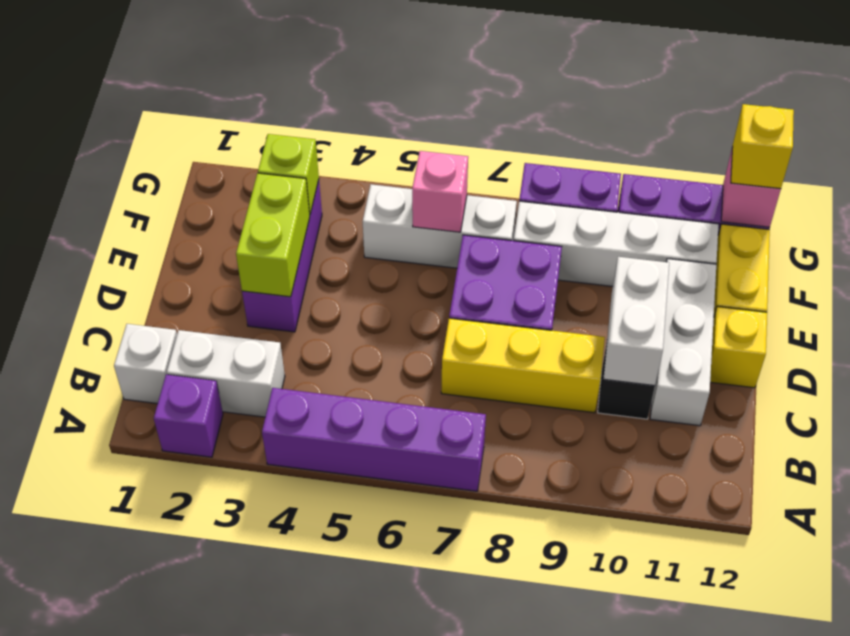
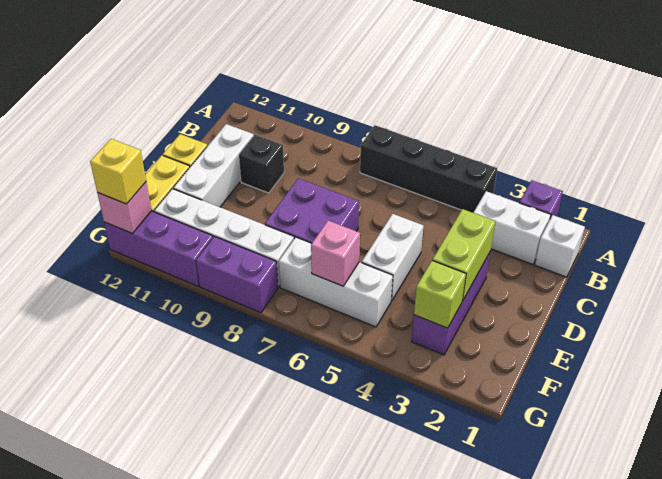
purple 1x4 brick [262,388,486,491] -> black 1x4 brick [360,125,497,213]
yellow 1x3 brick [441,318,605,413] -> none
white 1x2 brick [603,257,669,386] -> white 1x2 brick moved to [362,214,423,301]

